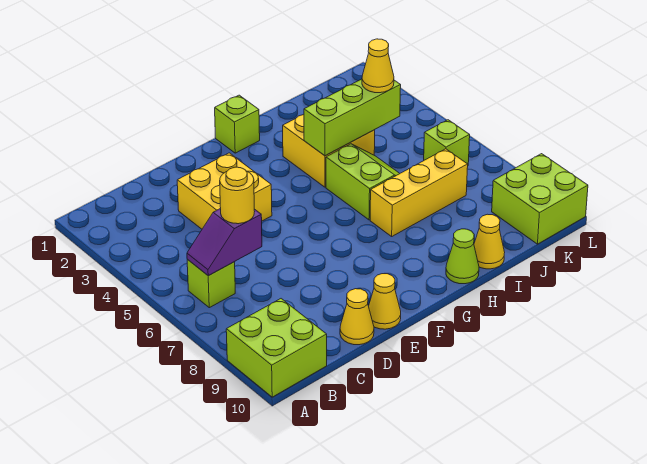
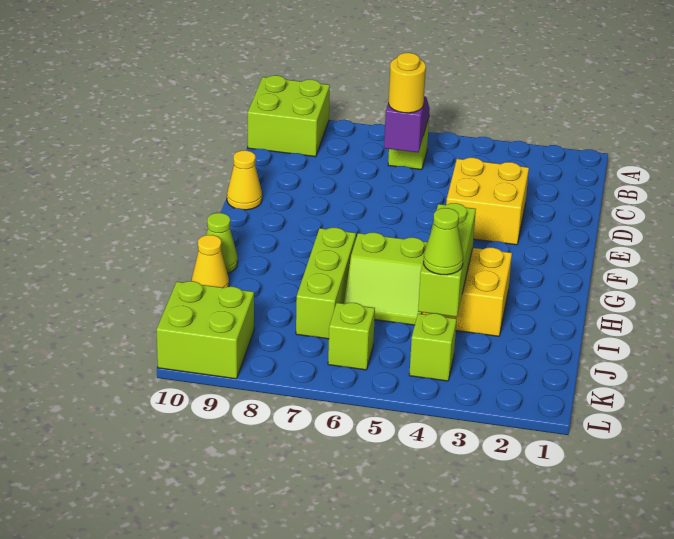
yellow 1x1 cone [340,289,374,345] -> none
lime 1x1 brick [215,95,260,153] -> lime 1x1 brick moved to [409,313,457,381]
yellow 1x3 brick [370,149,468,236] -> lime 1x3 brick [296,228,356,339]
yellow 1x1 cone [362,39,394,93] -> lime 1x1 cone [423,208,463,275]

